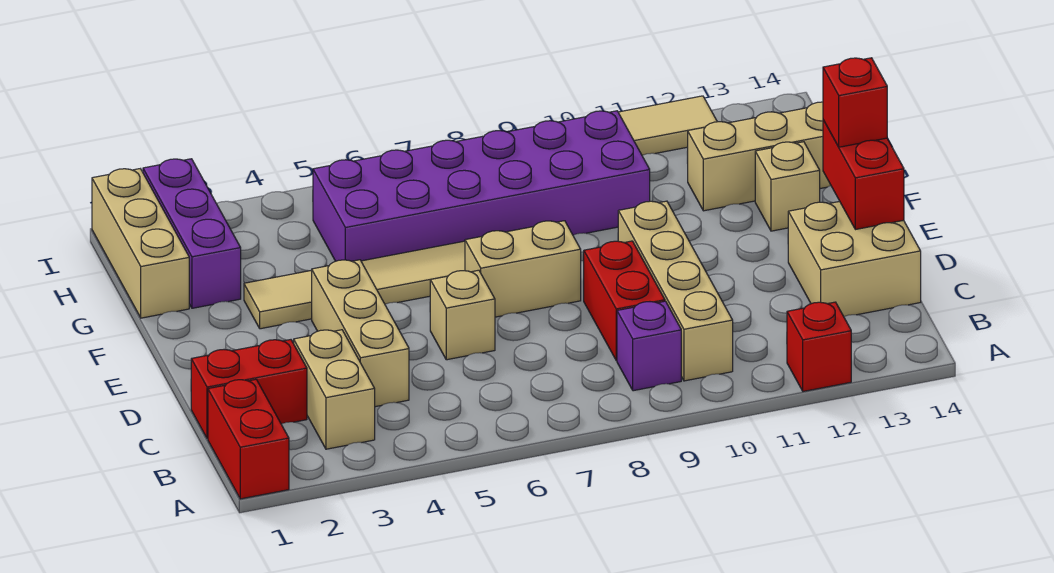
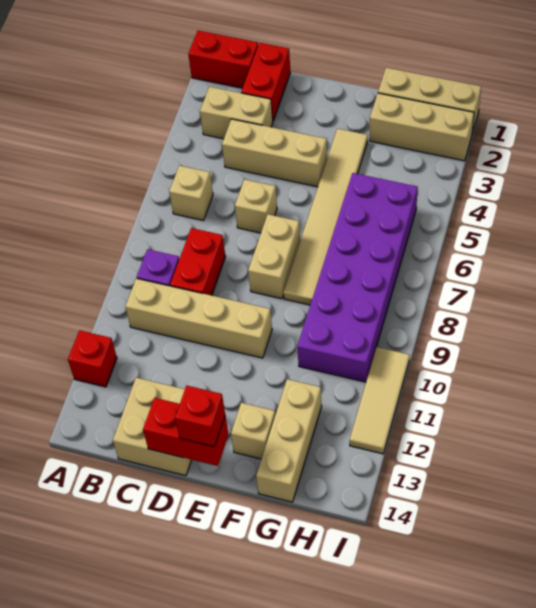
none -> tan 1x1 brick [169,166,213,220]
red 1x2 brick [584,241,665,361] -> red 1x2 brick turned to [170,228,226,295]
purple 1x3 brick [143,159,241,308] -> tan 1x3 brick [370,93,474,161]

